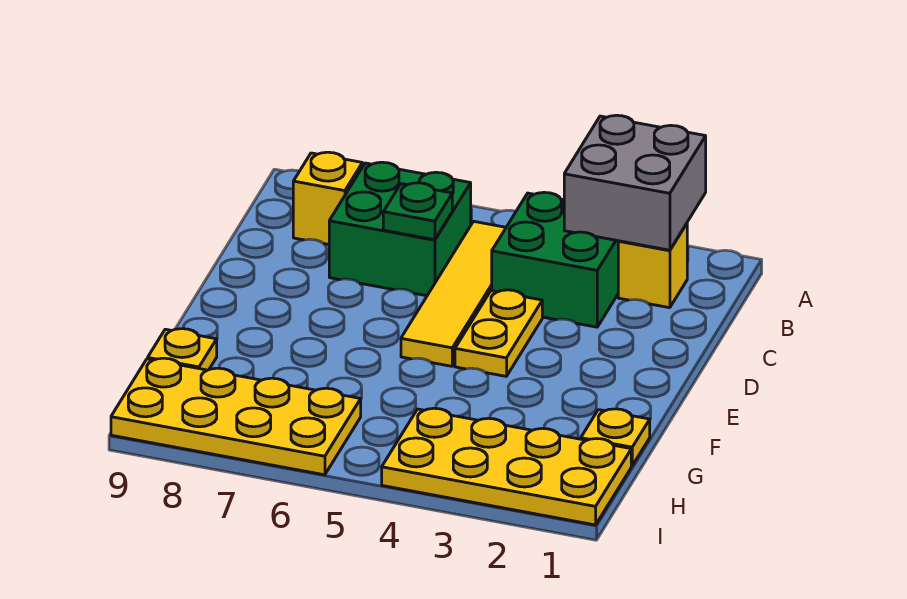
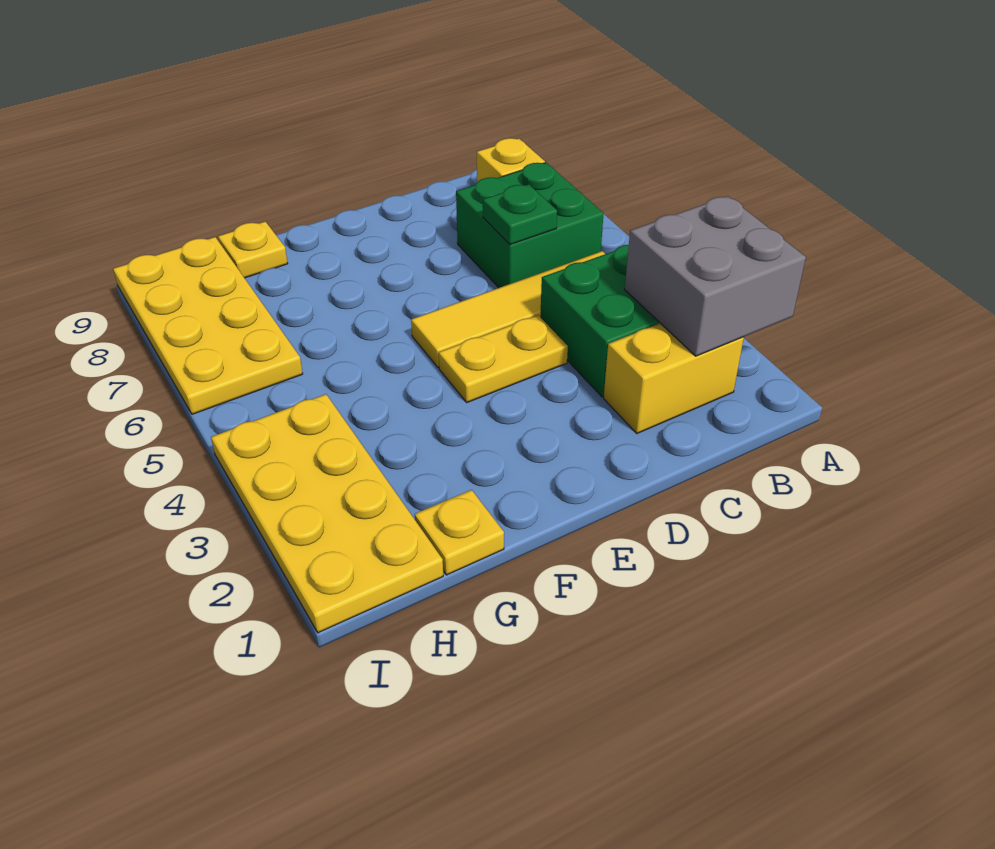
yellow 1x1 brick [618,224,687,308] -> yellow 1x2 brick [604,323,744,433]

